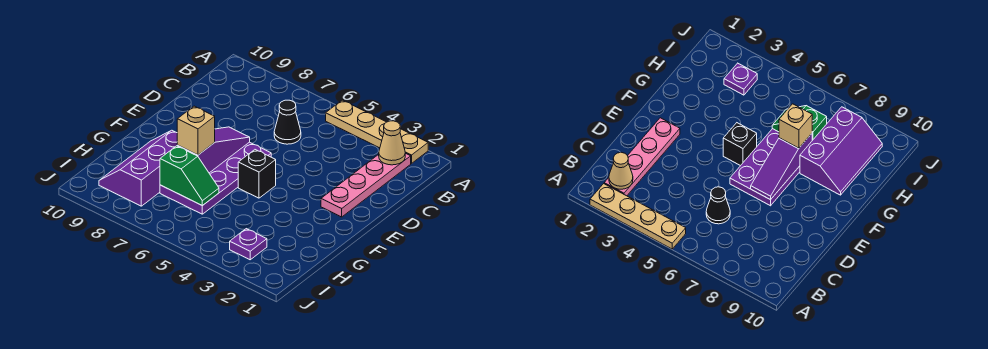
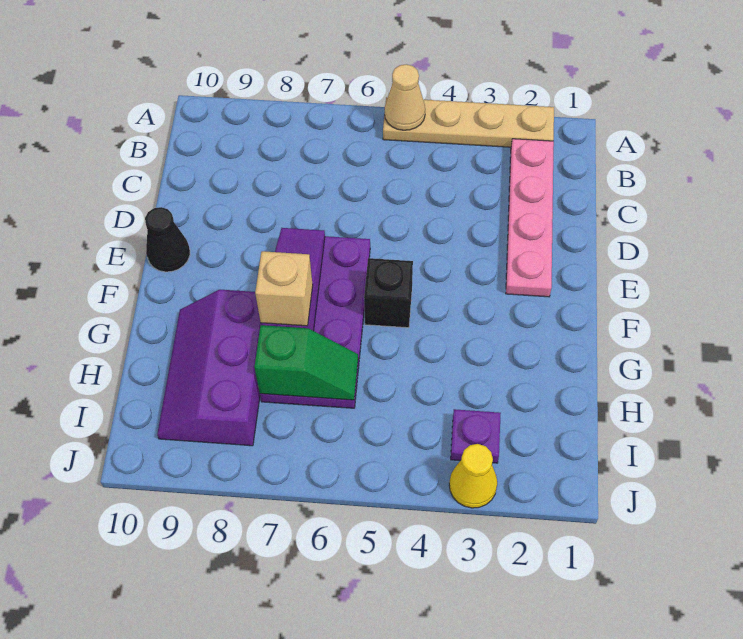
tan 1x1 cone [379,121,405,165] -> tan 1x1 cone moved to [385,64,425,130]
black 1x1 cone [274,100,301,144] -> black 1x1 cone moved to [145,207,190,272]
none -> yellow 1x1 cone [449,444,497,508]

